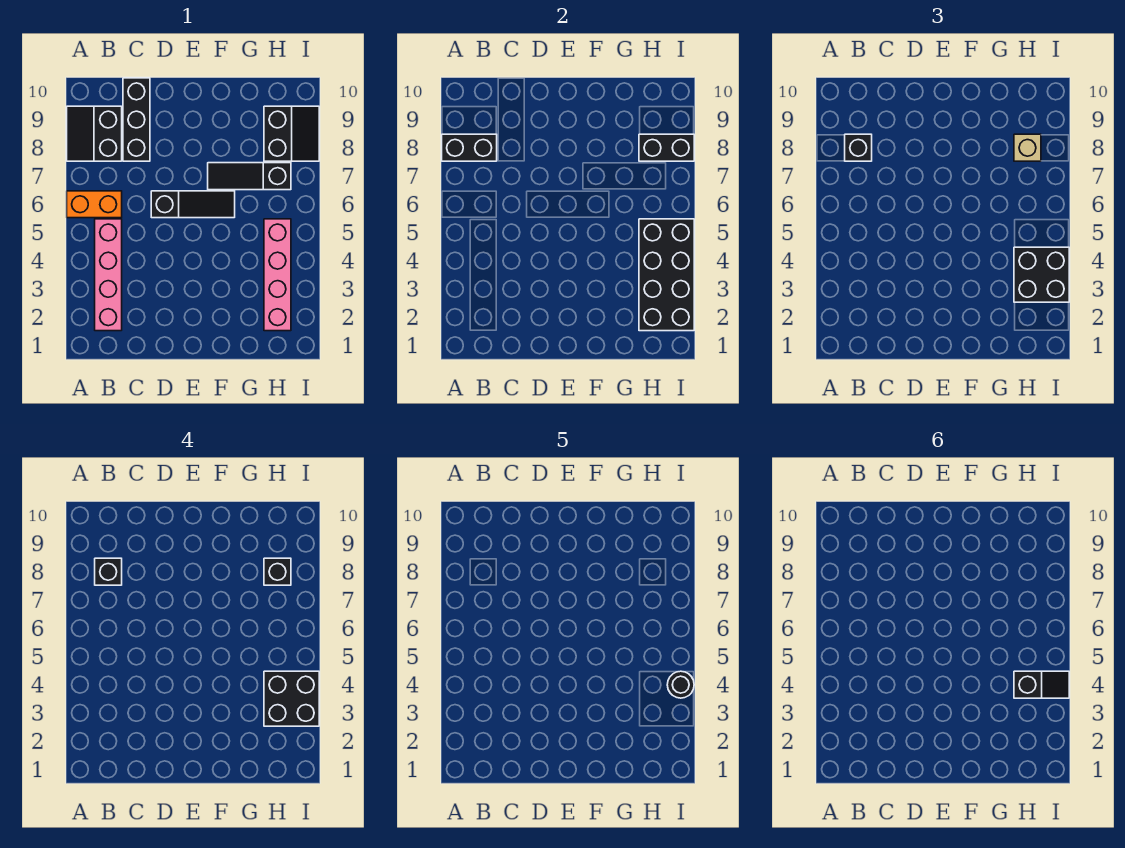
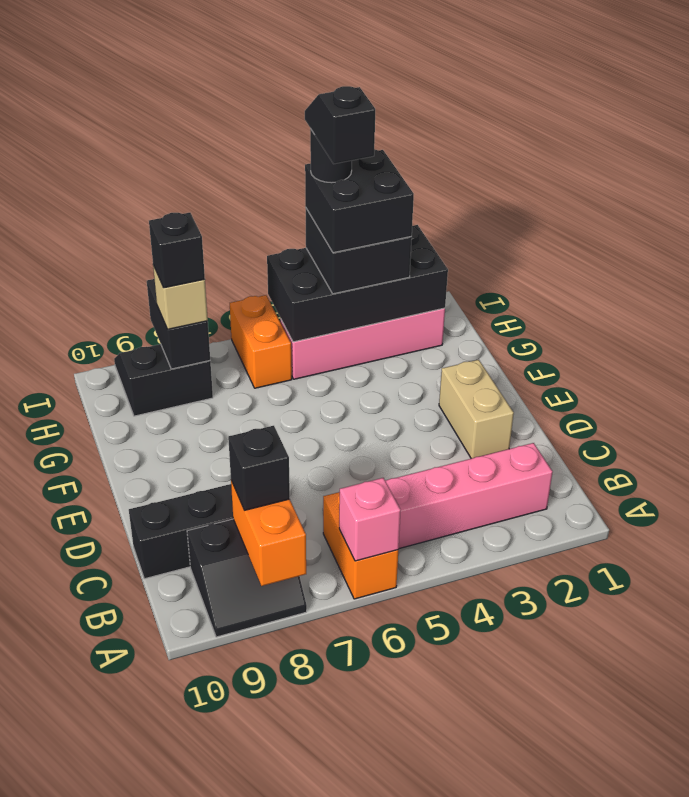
none -> pink 1x1 brick [339,478,401,561]
black 1x2 brick [442,134,497,161] -> orange 1x2 brick [231,480,306,586]
black 1x1 brick [95,558,122,585] -> none
none -> tan 1x2 brick [439,360,514,459]
black 1x3 slope [151,191,235,218] -> none
black 1x3 slope [208,163,291,190] -> none
none -> orange 1x2 brick [230,295,292,388]

